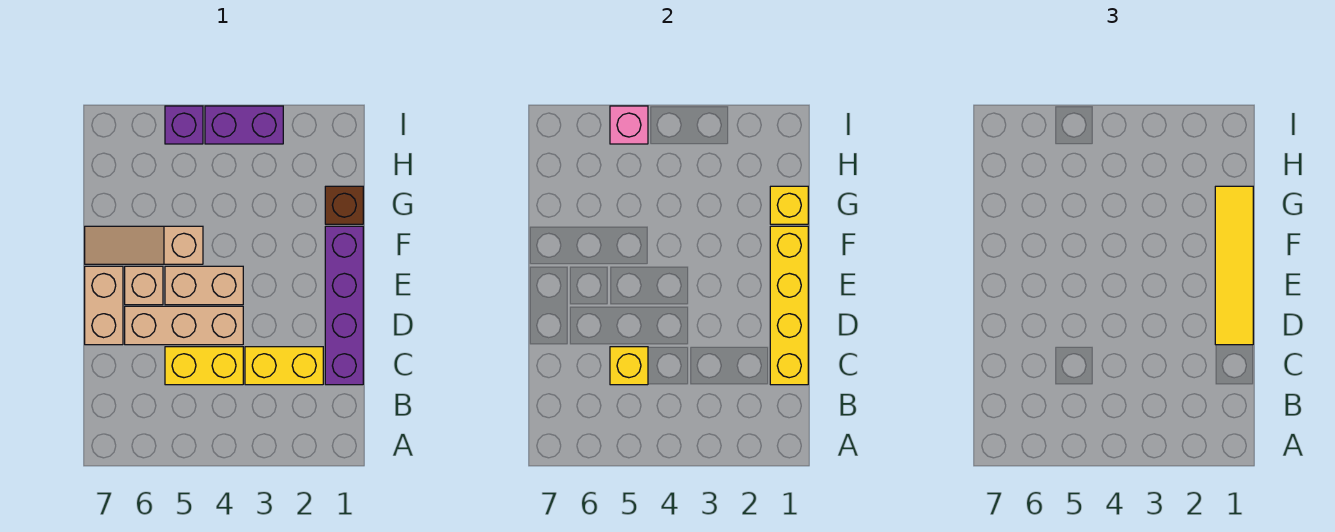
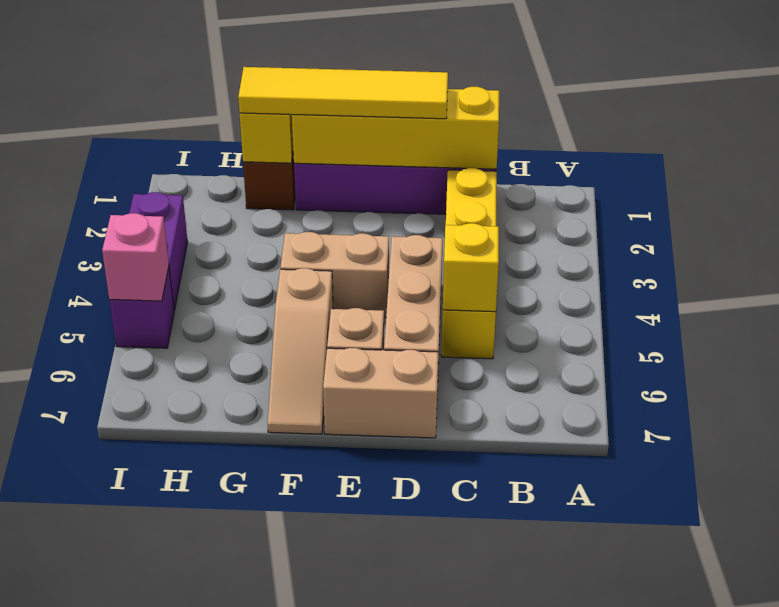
tan 1x2 brick [165,266,243,305] -> tan 1x2 brick turned to [281,232,389,317]

